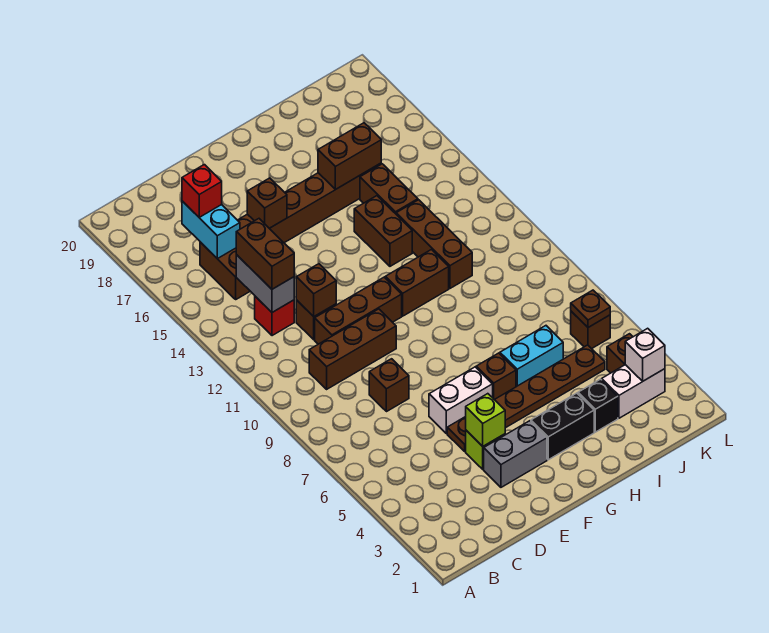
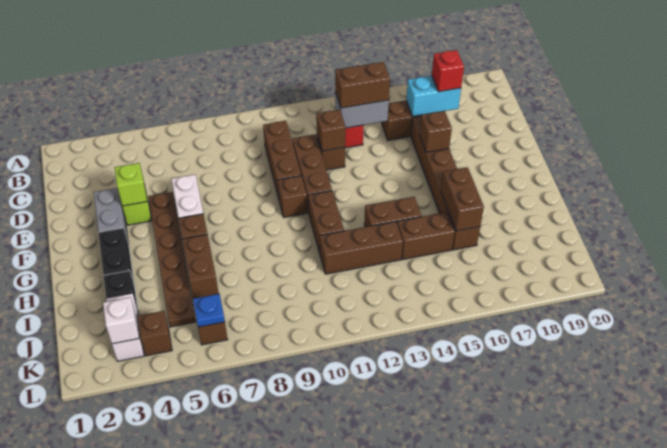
brown 1x1 brick [369,359,409,412] -> brown 1x1 brick moved to [278,176,307,217]
cyan 1x2 brick [500,326,563,387] -> brown 1x2 brick [182,234,219,299]
brown 1x1 plate [571,290,610,327] -> blue 1x1 plate [193,294,225,327]

